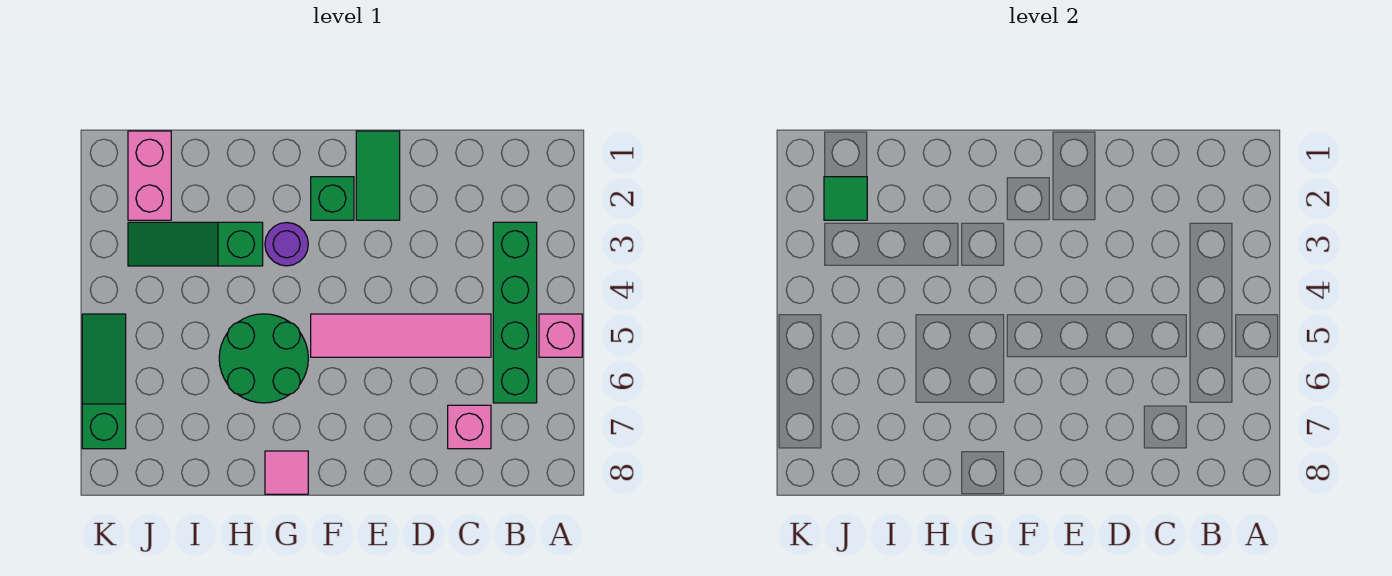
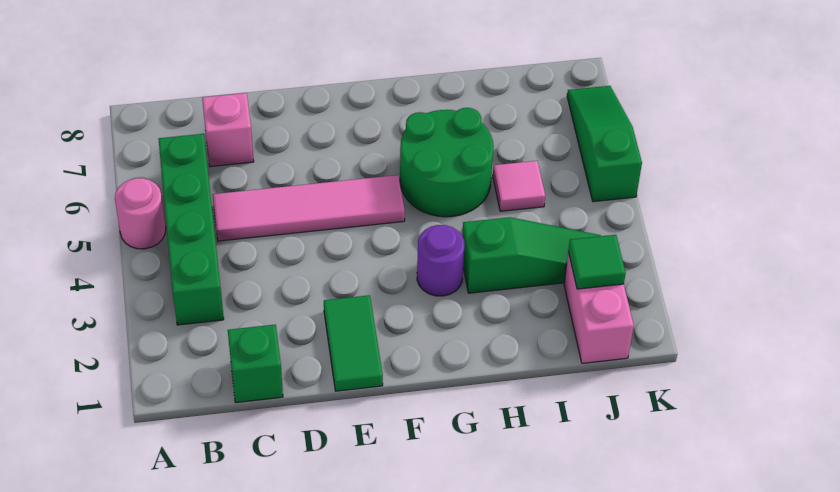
pink 1x1 brick [539,314,582,357] -> pink 1x1 round brick [115,178,166,249]
green 1x1 brick [311,177,354,220] -> green 1x1 brick moved to [228,325,283,402]
pink 1x1 tile [265,451,308,494] -> pink 1x1 tile moved to [493,161,545,211]
green 1x3 slope [82,314,126,449] -> green 1x3 slope turned to [567,86,642,202]

